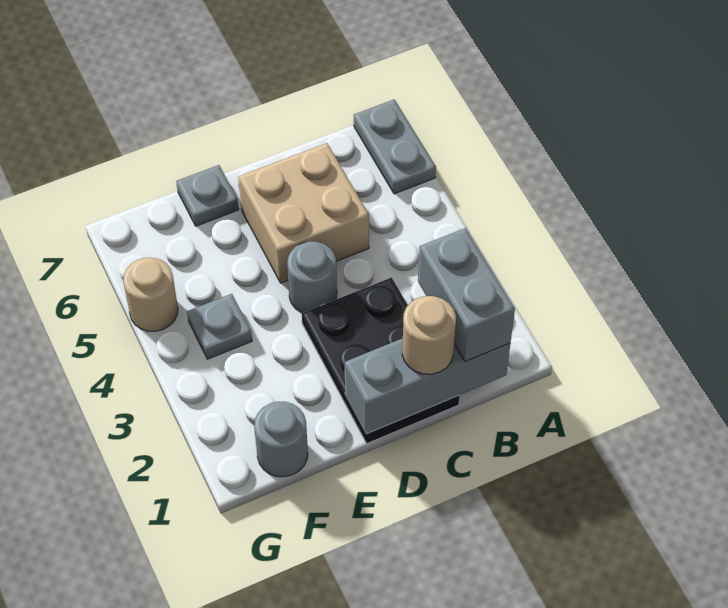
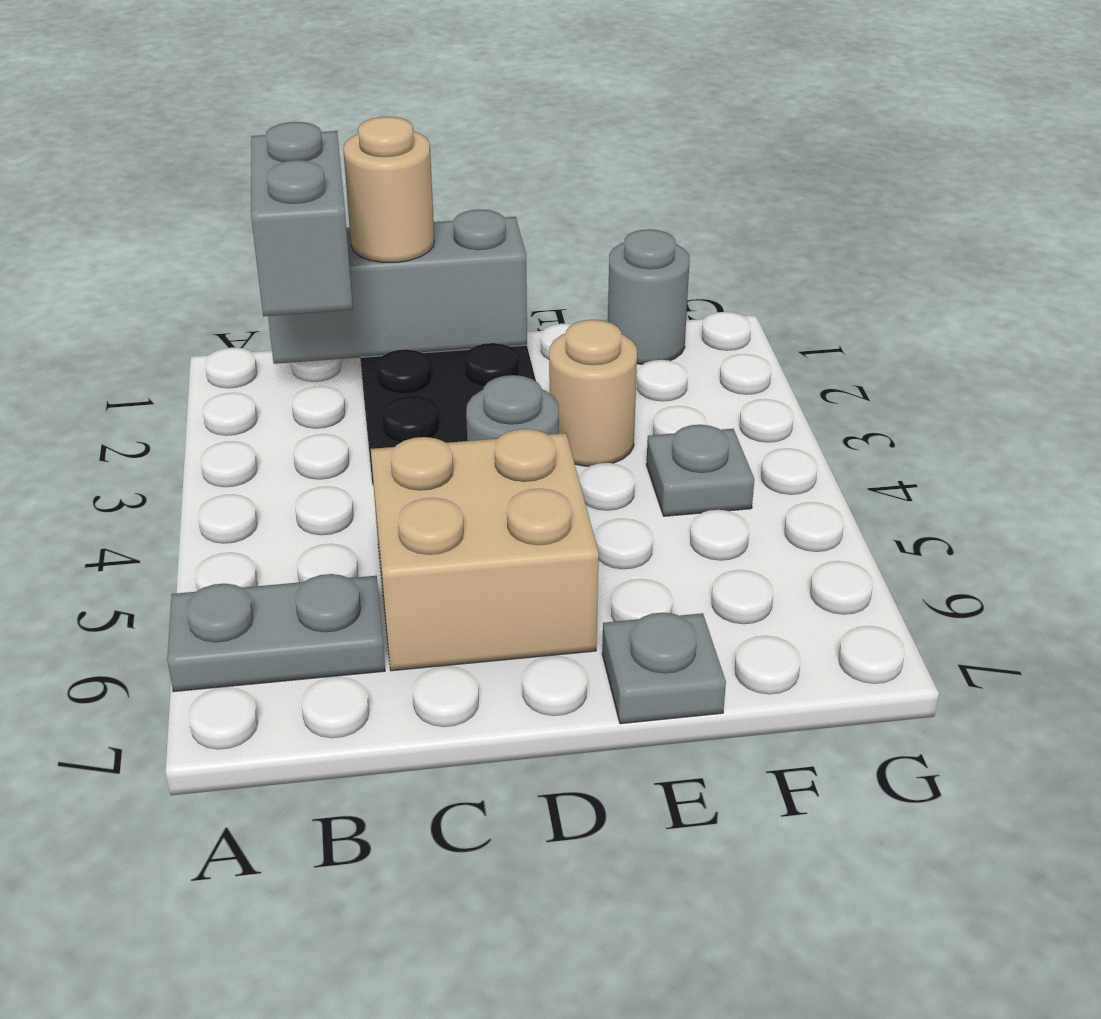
grey 1x2 plate [354,99,436,194] -> grey 1x2 plate turned to [167,574,385,692]
tan 1x1 round brick [123,258,178,331] -> tan 1x1 round brick moved to [549,320,637,466]

